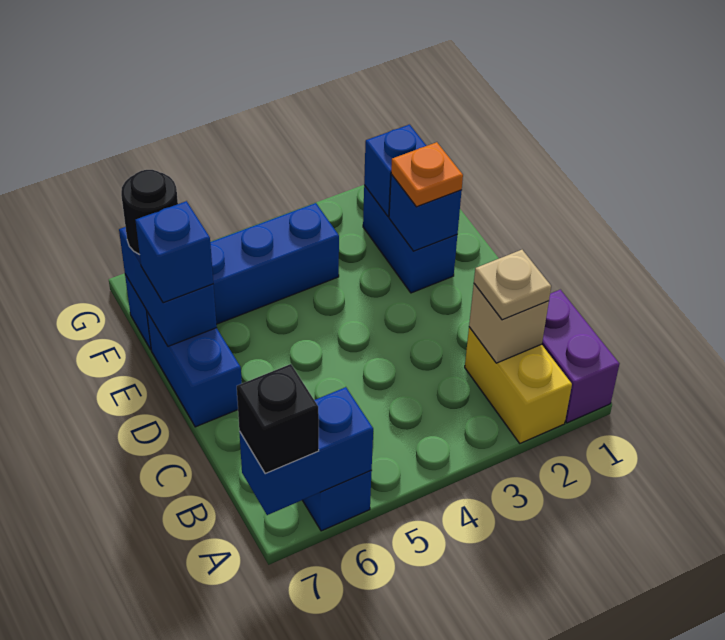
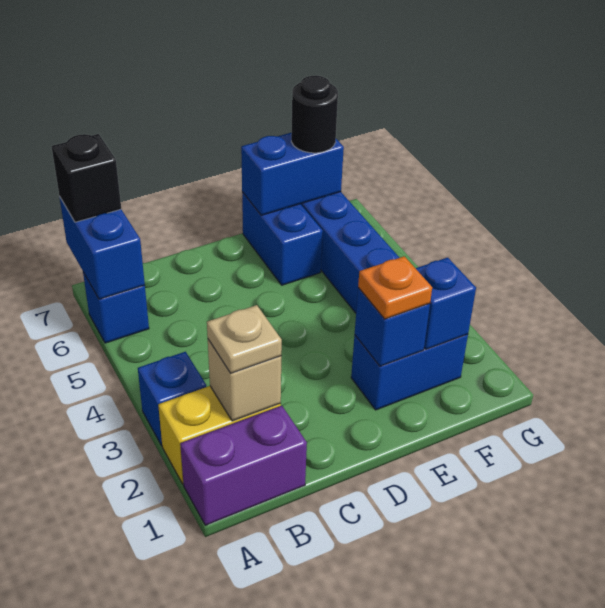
blue 1x2 brick [147,312,242,427] -> blue 1x2 brick turned to [242,192,323,285]
blue 1x1 brick [135,201,213,303] -> blue 1x1 brick moved to [138,352,206,446]

